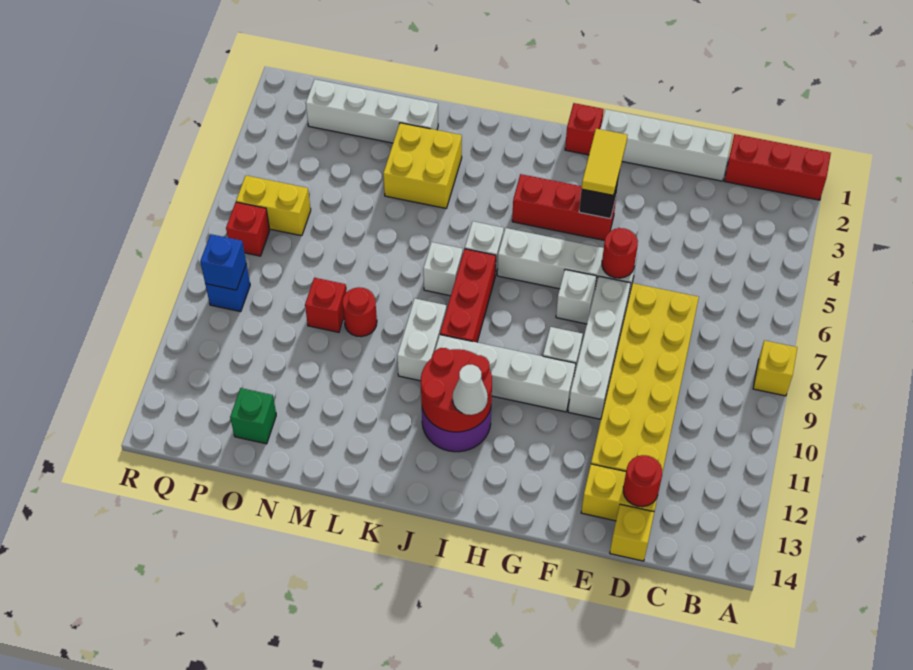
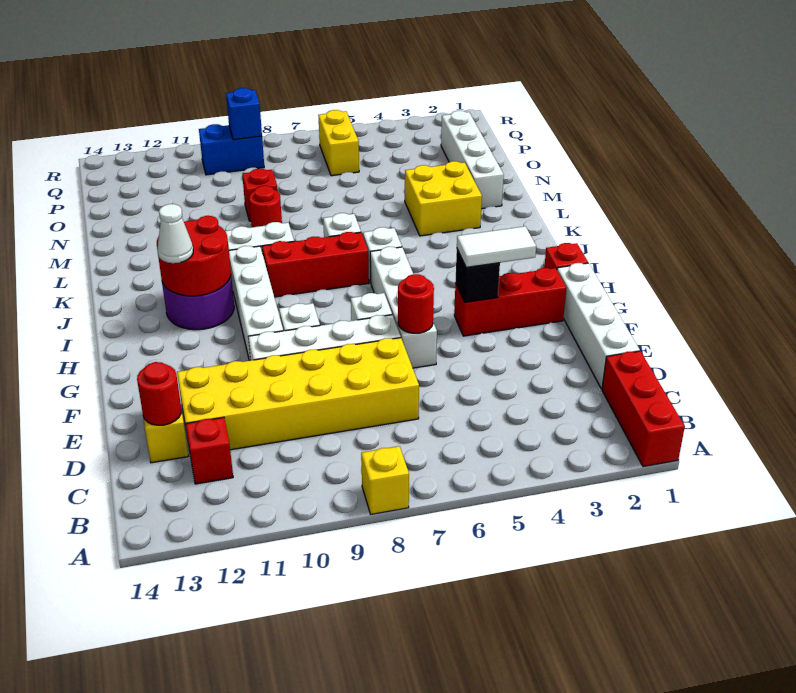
yellow 1x1 brick [610,504,654,561] -> none
yellow 1x2 tile [582,129,627,195] -> white 1x2 tile [457,226,536,267]
red 1x3 brick [512,174,617,240] -> red 1x3 brick turned to [454,268,567,336]
green 1x1 brick [230,388,276,444] -> none
red 1x1 brick [226,202,270,256] -> red 1x1 brick moved to [186,417,233,484]
blue 1x1 brick [205,264,250,312] -> blue 1x2 brick [199,124,264,175]

